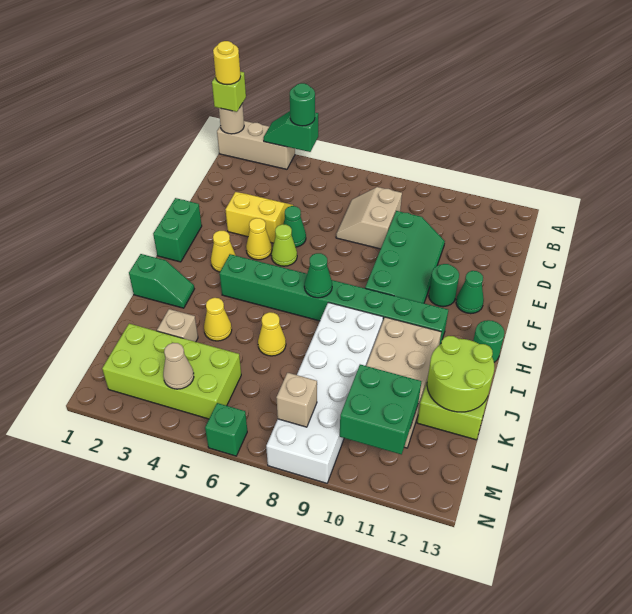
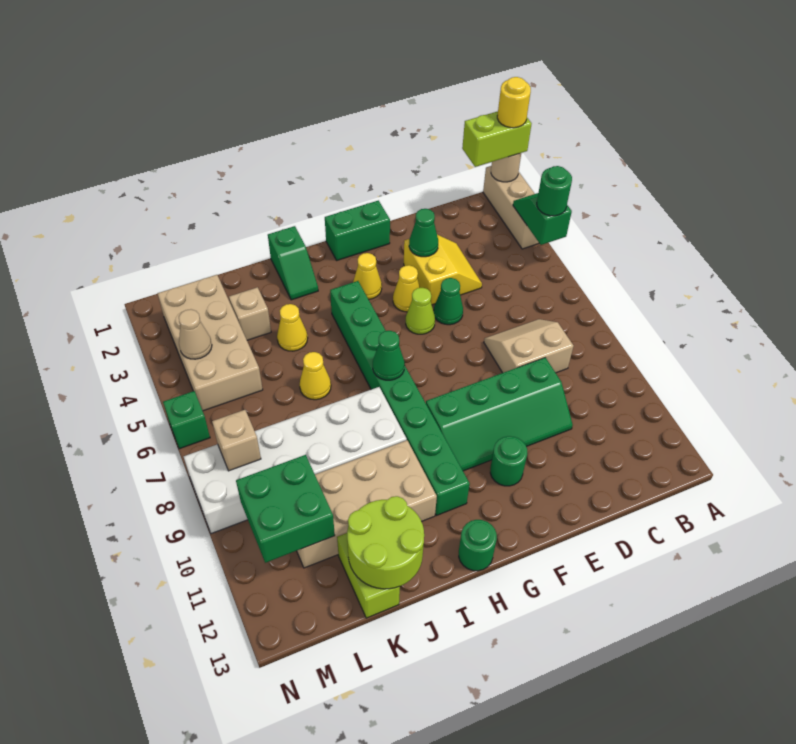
lime 1x1 brick [212,72,246,112] -> lime 1x2 brick [462,111,532,167]
green 1x1 cone [456,271,484,314] -> green 1x1 cone moved to [409,209,438,257]
lime 2x4 brick [102,324,241,419] -> tan 2x4 brick [157,275,263,411]

